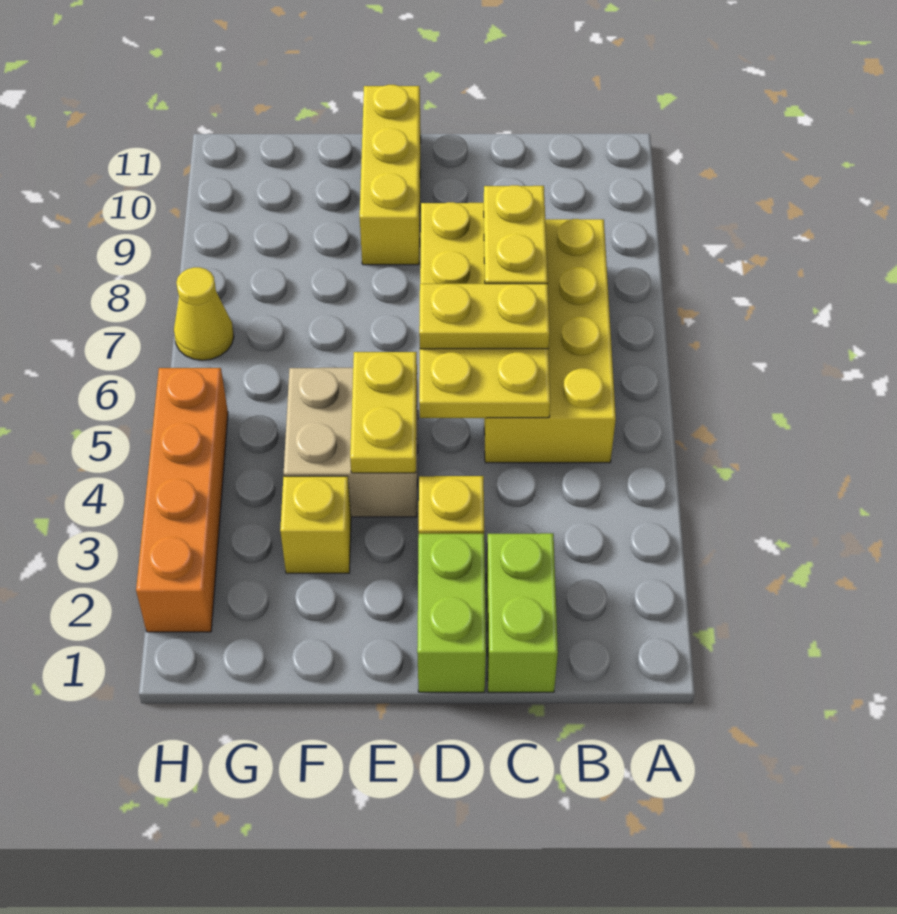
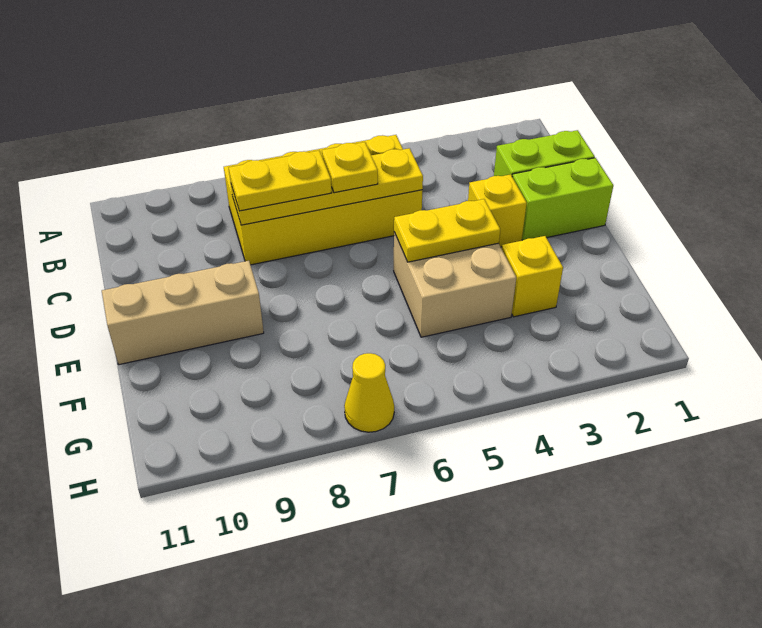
yellow 2x4 plate [419,202,550,418] -> yellow 1x4 plate [231,148,423,225]
yellow 1x2 plate [419,284,550,349] -> yellow 1x1 plate [322,142,378,193]
yellow 1x3 brick [360,85,421,265] -> tan 1x3 brick [102,261,264,365]
orange 1x4 brick [136,368,228,632] -> none

